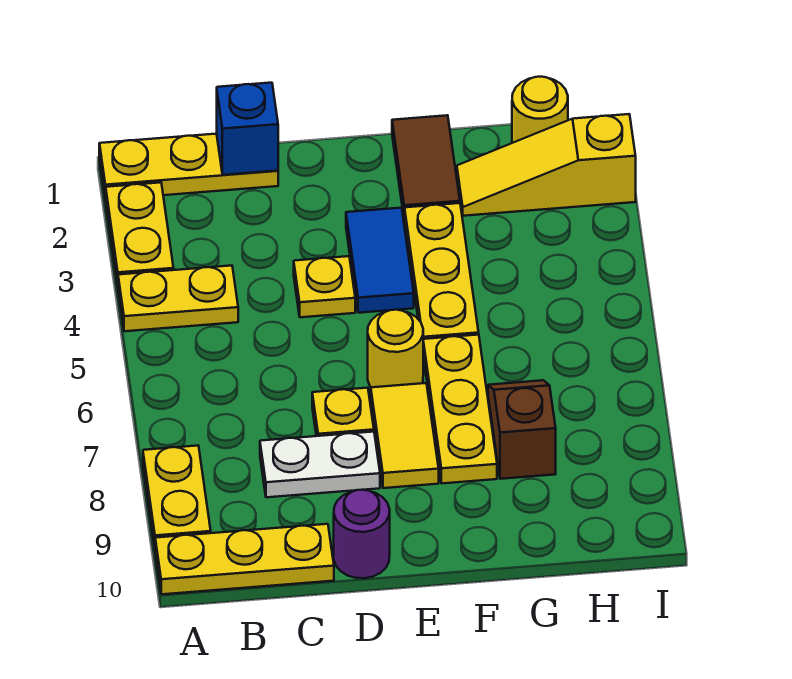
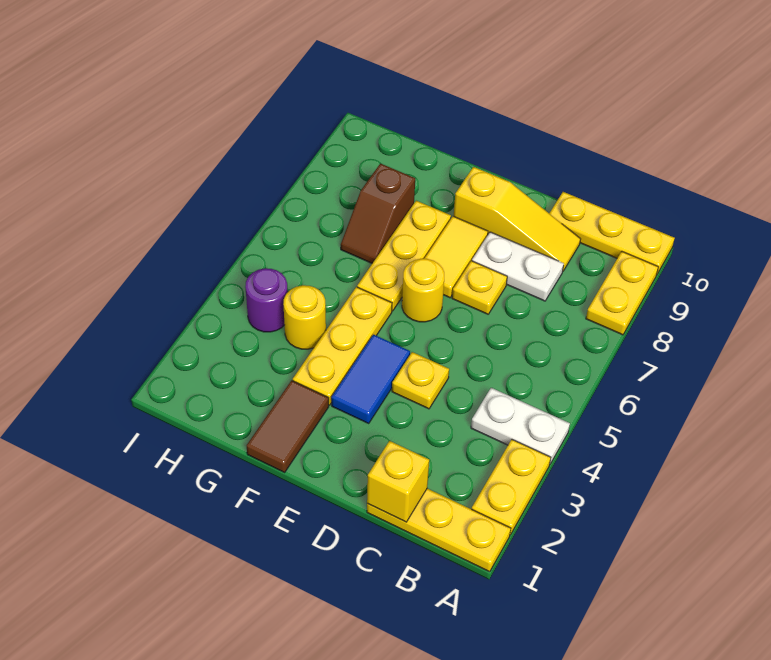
yellow 1x2 plate [118,266,238,331] -> white 1x2 plate [471,388,570,464]
blue 1x1 brick [217,83,278,175] -> yellow 1x1 brick [367,441,429,522]
purple 1x1 round brick [334,490,390,578] -> purple 1x1 round brick moved to [245,268,288,332]
yellow 1x3 slope [457,114,636,216] -> yellow 1x3 slope moved to [454,167,580,271]
yellow 1x1 round brick [512,77,568,143] -> yellow 1x1 round brick moved to [283,285,326,349]

